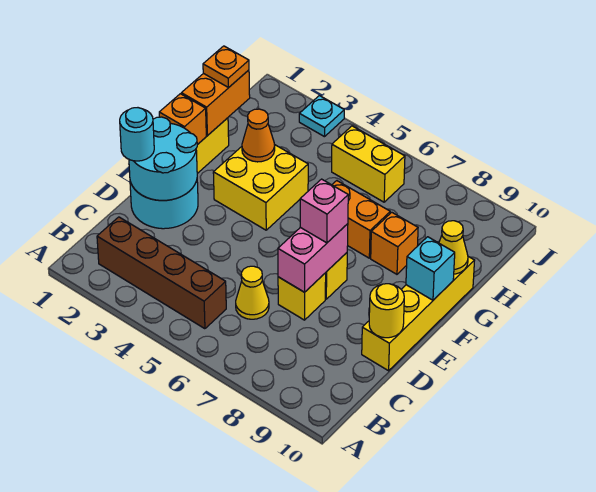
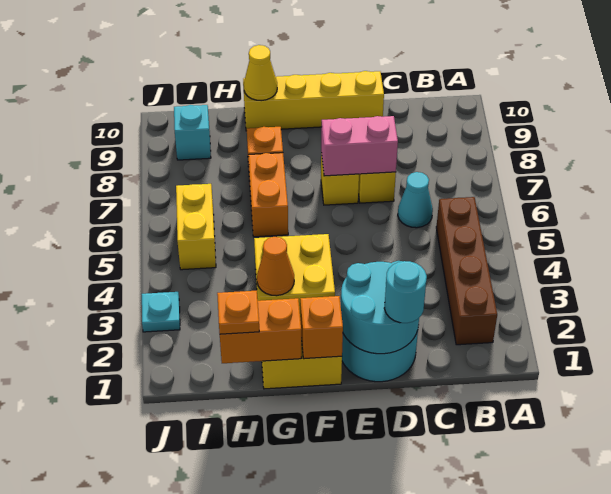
yellow 1x1 cone [236,266,269,319] -> cyan 1x1 cone [398,172,433,228]
yellow 1x1 round brick [369,284,404,338] -> none
pink 1x1 brick [300,179,348,243] -> none
cyan 1x1 brick [406,237,455,300] -> cyan 1x1 brick moved to [174,105,211,160]

